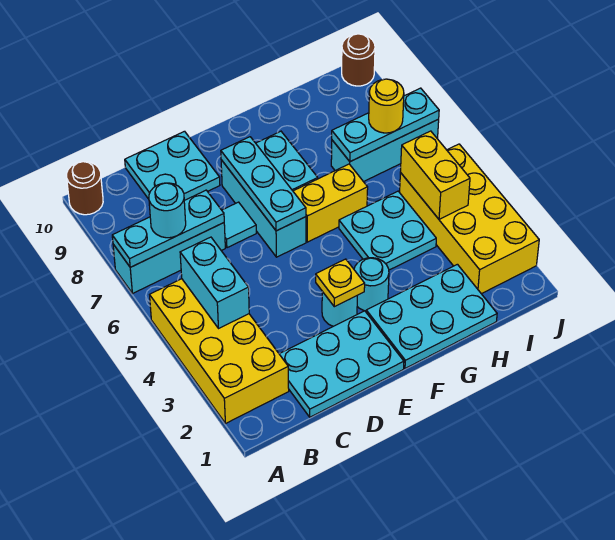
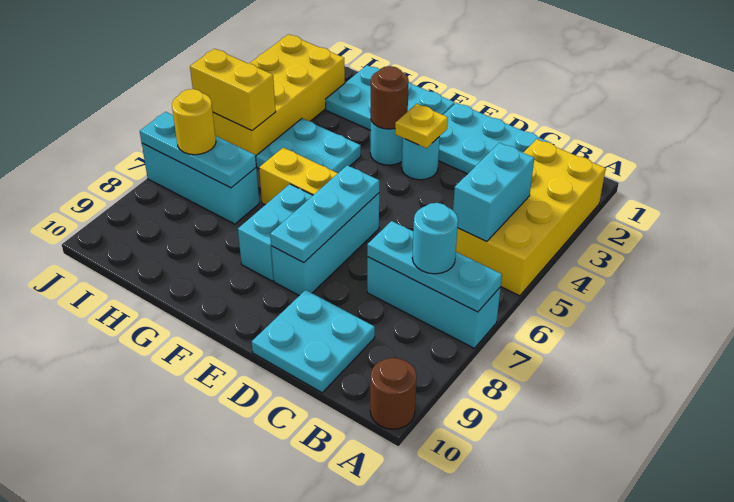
cyan 1x1 tile [222,202,256,248] -> none
yellow 1x2 brick [400,131,470,219] -> yellow 1x2 brick turned to [190,49,276,131]
brown 1x1 round brick [342,34,375,86] -> brown 1x1 round brick moved to [371,66,409,129]

